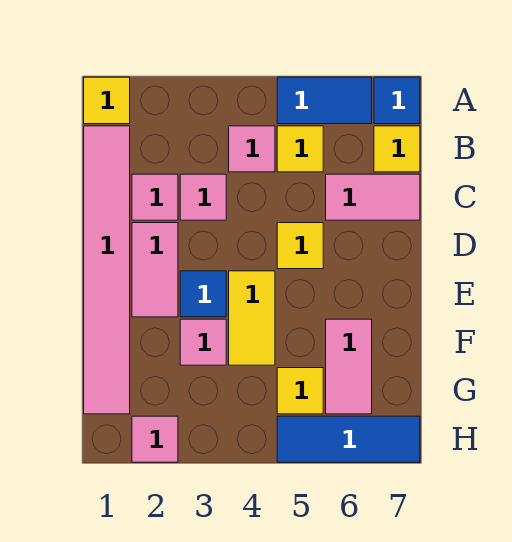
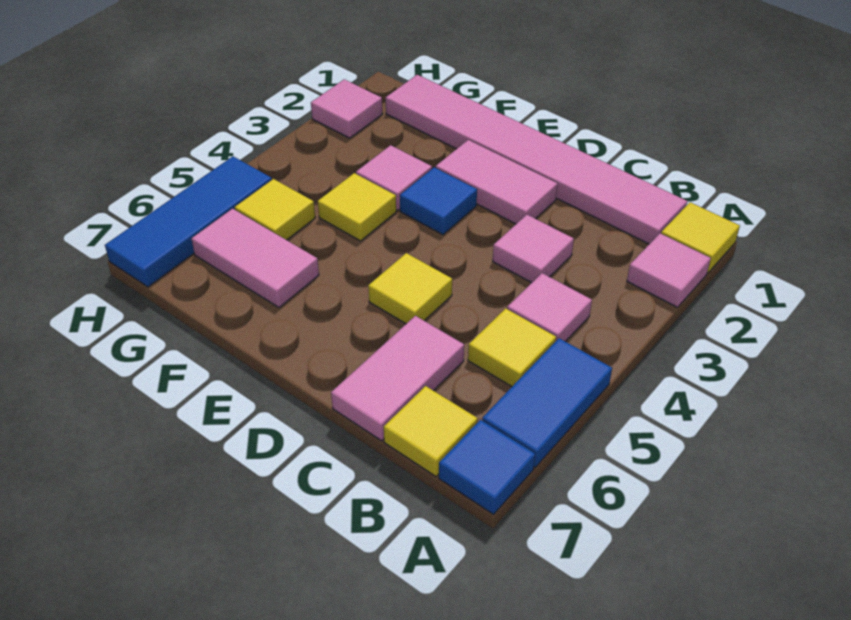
pink 1x1 tile [132,174,178,220] -> pink 1x1 tile moved to [627,233,711,307]
yellow 1x2 tile [229,271,275,365] -> yellow 1x1 tile [318,173,396,241]

